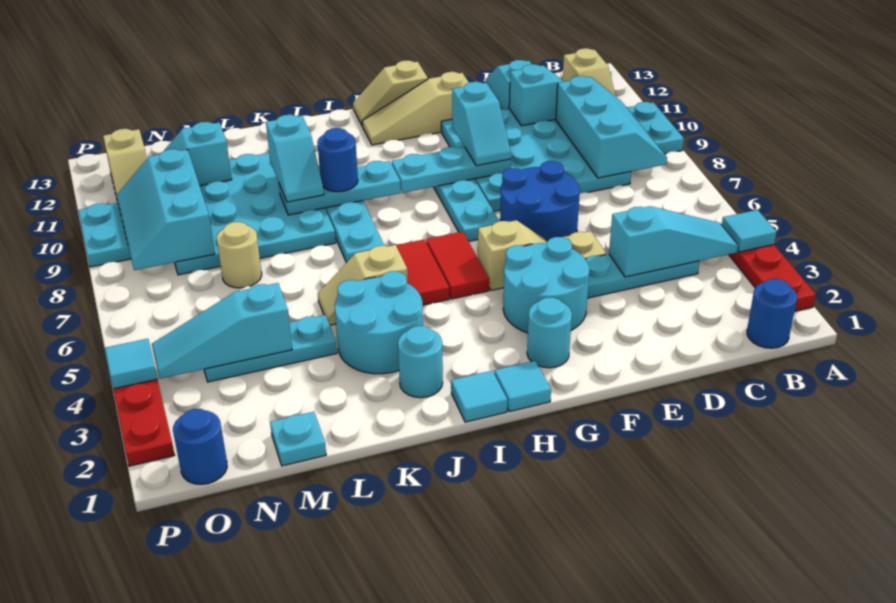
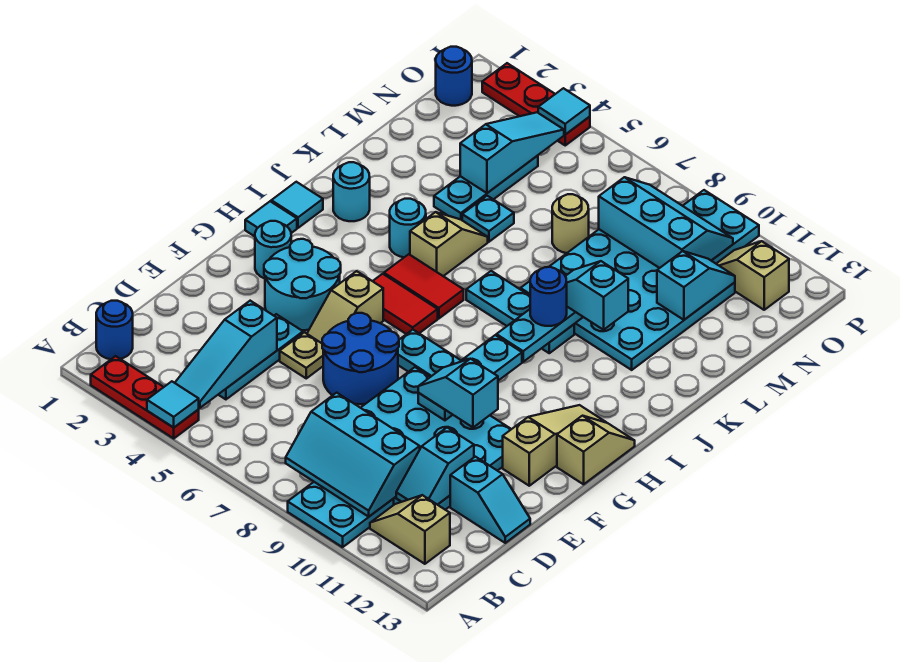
cyan 2x2 round brick [335,271,423,374] -> cyan 1x1 round brick [390,199,426,257]
cyan 1x1 plate [270,412,326,466] -> cyan 1x1 plate moved to [462,196,514,242]

